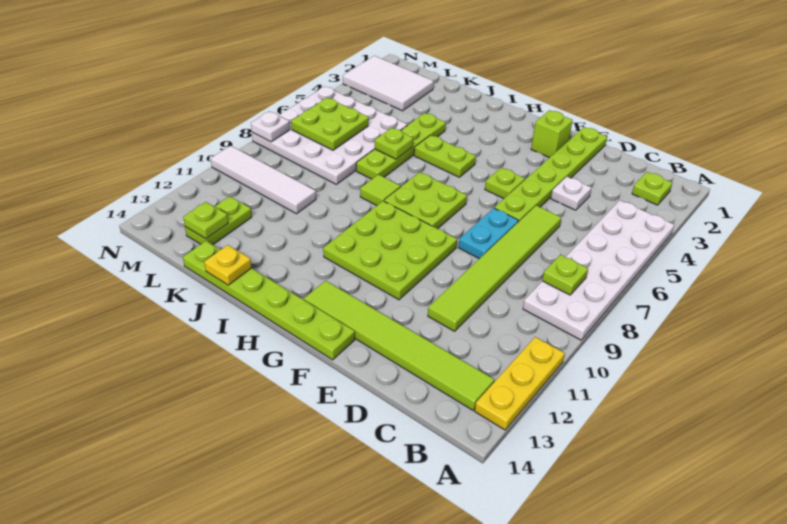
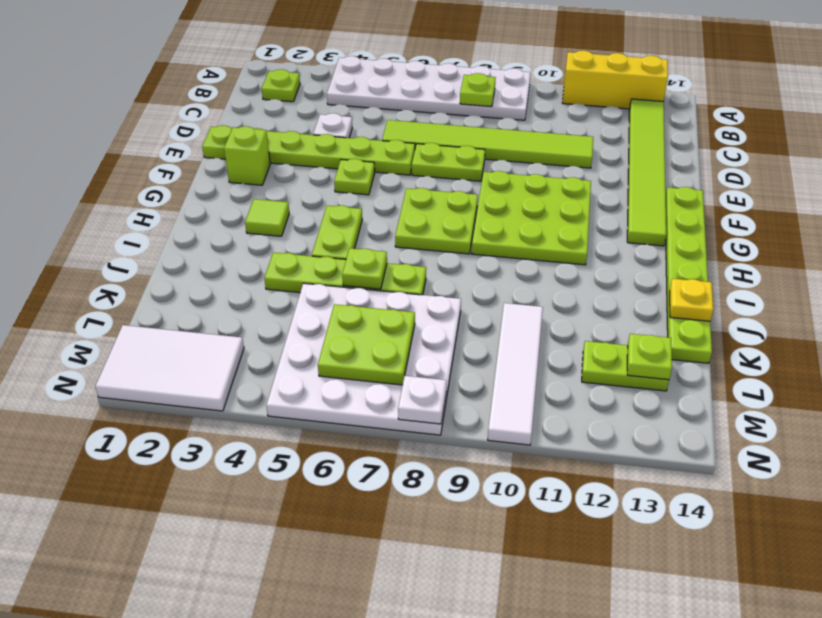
yellow 1x3 plate [475,337,565,430] -> yellow 1x3 brick [562,50,668,109]
cyan 1x2 plate [458,208,518,259] -> lime 1x2 plate [412,143,485,181]
lime 1x1 tile [360,175,401,205] -> lime 1x1 tile moved to [245,199,289,236]
white 2x3 tile [343,56,434,111] -> white 2x3 tile turned to [95,325,244,411]

